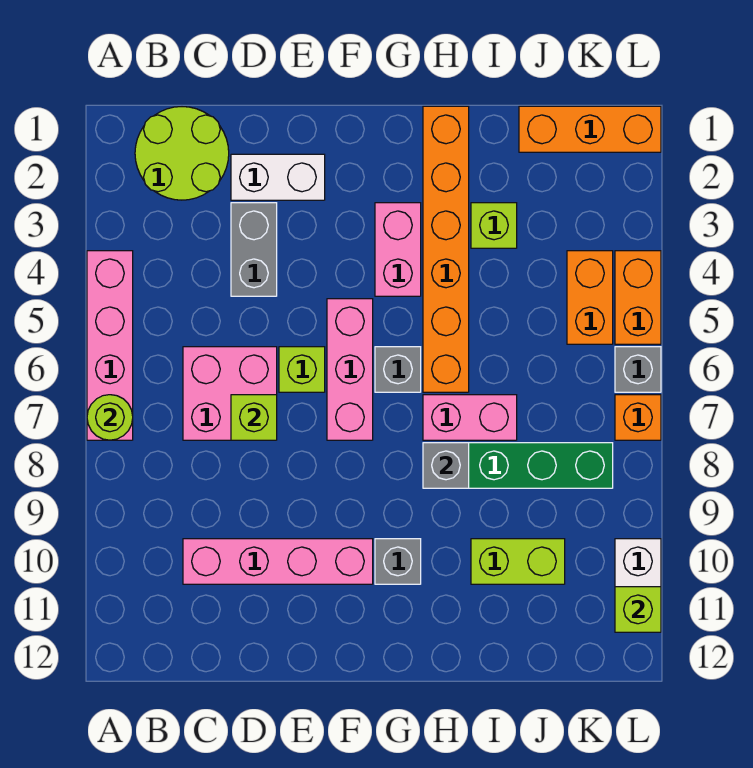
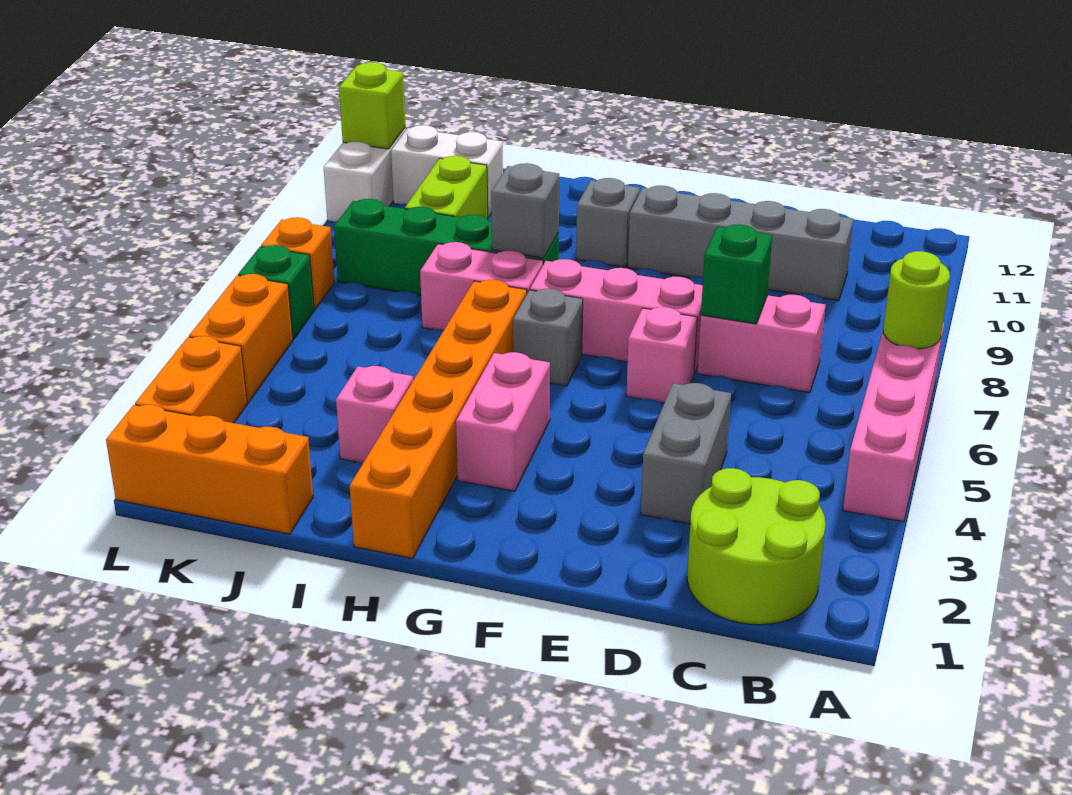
pink 2x2 brick [183,347,277,440] -> pink 1x2 brick [697,295,825,392]
pink 1x4 brick [183,539,373,584] -> grey 1x4 brick [628,186,853,301]
white 1x2 brick [231,154,325,200] -> white 1x2 brick moved to [391,125,503,218]
lime 1x1 brick [231,395,277,440] -> green 1x1 brick [701,224,772,324]
lime 1x1 brick [279,347,325,392] -> pink 1x1 brick [627,307,697,403]
pink 1x3 brick [327,299,373,440] -> pink 1x3 brick turned to [530,259,703,373]
lime 1x1 brick [471,203,517,248] -> pink 1x1 brick [336,366,413,463]
lime 1x2 brick [471,539,565,584] -> lime 1x2 brick turned to [405,156,488,219]
orange 1x2 brick [567,251,613,344] -> orange 1x2 brick moved to [135,336,247,423]
grey 1x1 brick [615,347,661,392] -> green 1x1 brick [238,245,314,339]

